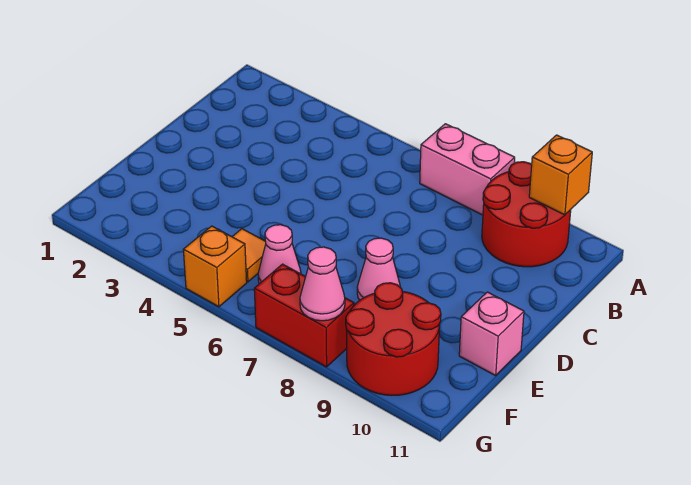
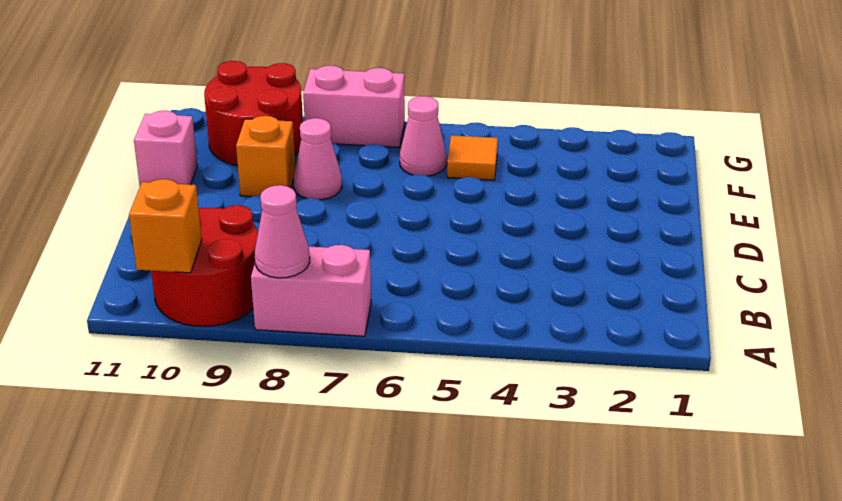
orange 1x1 brick [183,226,247,307] -> orange 1x1 brick moved to [236,116,295,197]
red 1x2 brick [254,264,354,367] -> pink 1x2 brick [303,66,405,147]
pink 1x1 cone [300,247,345,321] -> pink 1x1 cone moved to [255,185,310,278]

